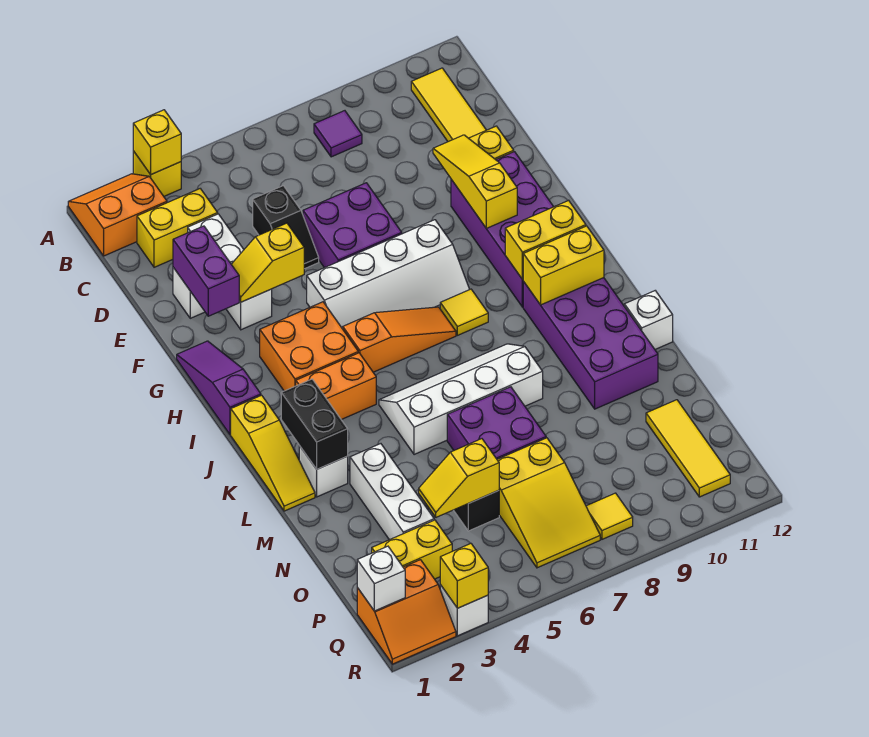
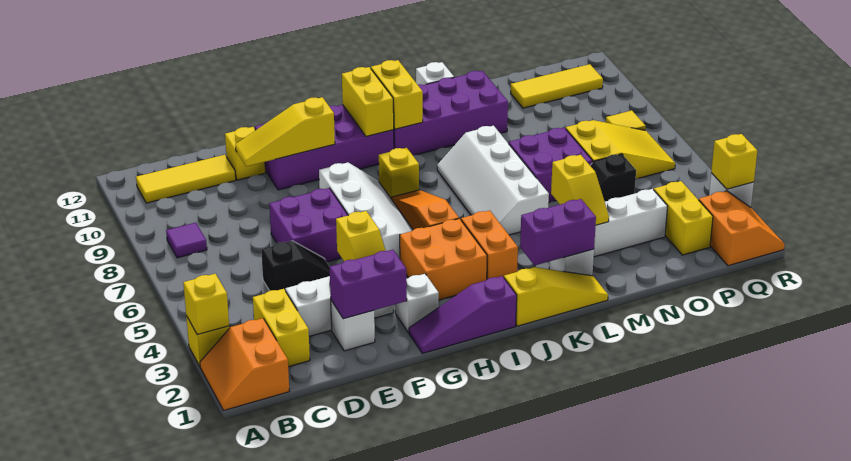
yellow 1x1 tile [440,289,488,335] -> yellow 1x1 brick [379,148,419,199]
black 1x2 brick [281,379,348,469] -> purple 1x2 brick [520,199,596,265]
yellow 1x2 slope [419,439,499,517] -> yellow 1x2 slope moved to [551,155,609,225]
white 1x1 brick [357,546,405,611] -> white 1x1 brick moved to [395,274,439,333]

